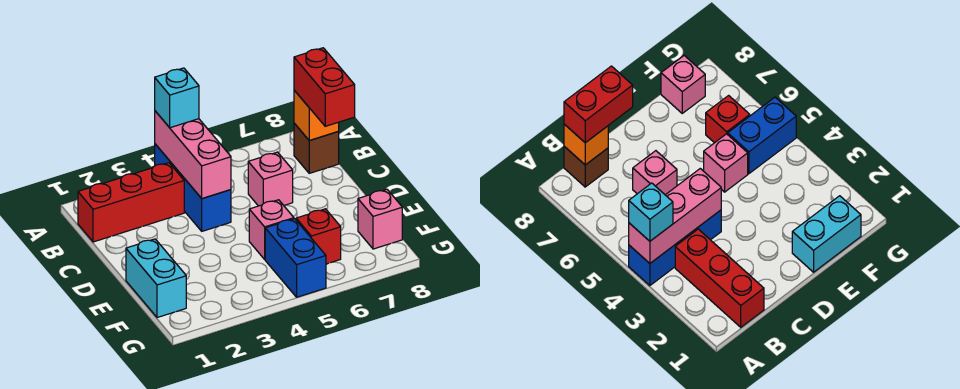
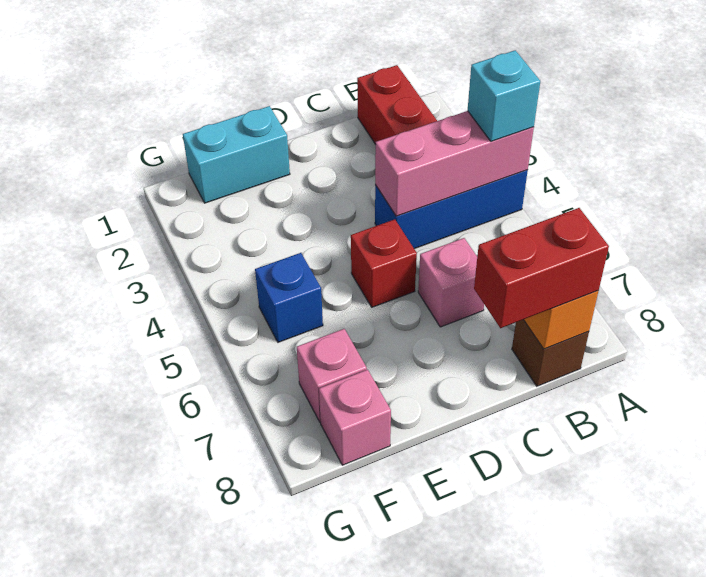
pink 1x1 brick [249,200,294,259] -> pink 1x1 brick moved to [297,329,367,422]
blue 1x2 brick [265,219,326,297] -> blue 1x1 brick [255,253,323,342]
red 1x1 brick [296,209,341,264] -> red 1x1 brick moved to [351,219,417,307]

